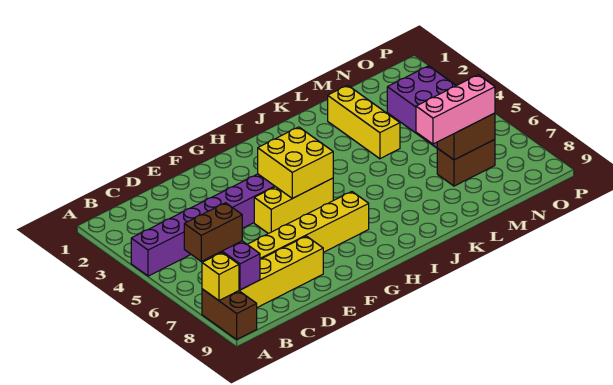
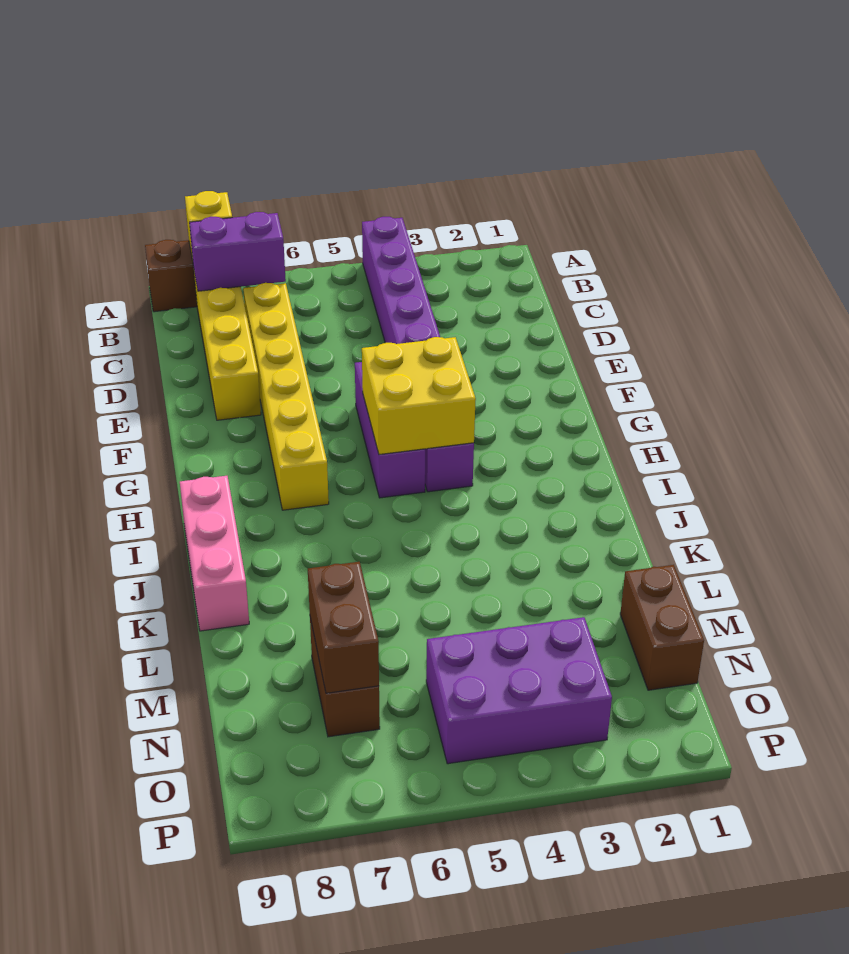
brown 1x2 brick [184,203,242,261] -> brown 1x2 brick moved to [620,565,704,690]
yellow 1x3 brick [254,178,333,234] -> purple 1x3 brick [355,362,425,498]
yellow 1x3 brick [328,85,400,159] -> none
pink 1x3 brick [416,75,495,144] -> pink 1x3 brick moved to [180,476,249,631]

